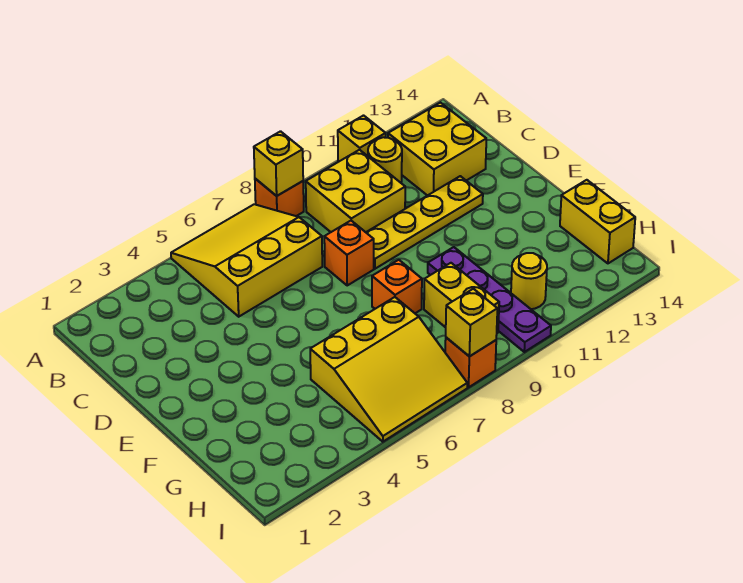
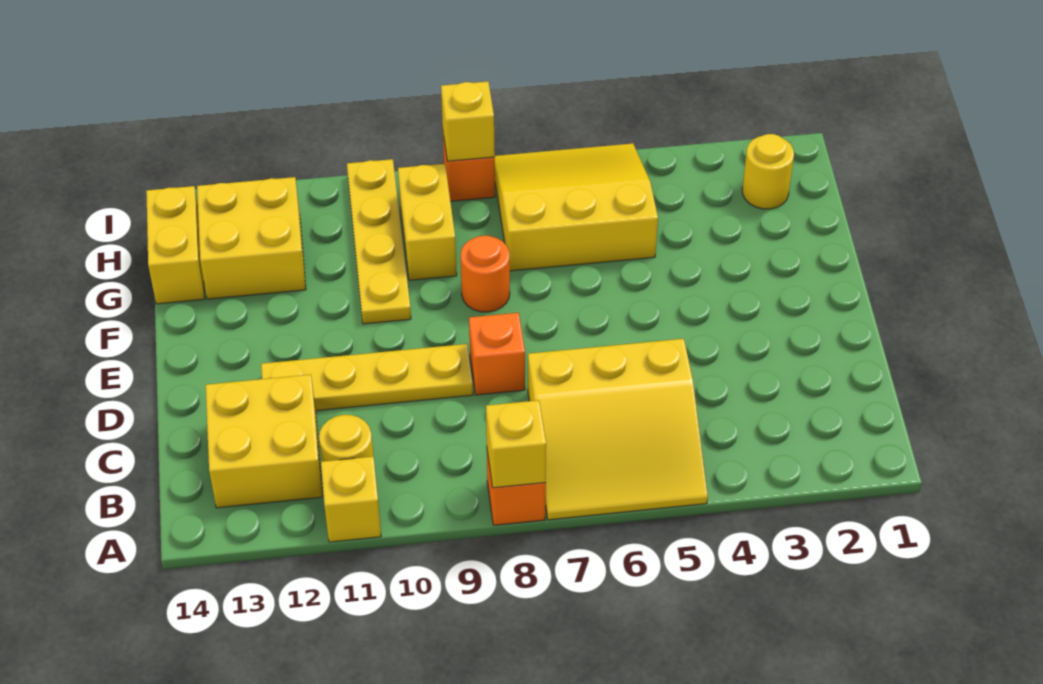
yellow 2x2 brick [306,150,405,232] -> yellow 2x2 brick moved to [197,177,306,299]
orange 1x1 brick [372,260,422,313] -> orange 1x1 round brick [461,236,510,312]
purple 1x4 plate [428,247,551,352] -> yellow 1x4 plate [347,159,411,324]
yellow 1x1 round brick [511,253,547,309] -> yellow 1x1 round brick moved to [742,134,794,209]

